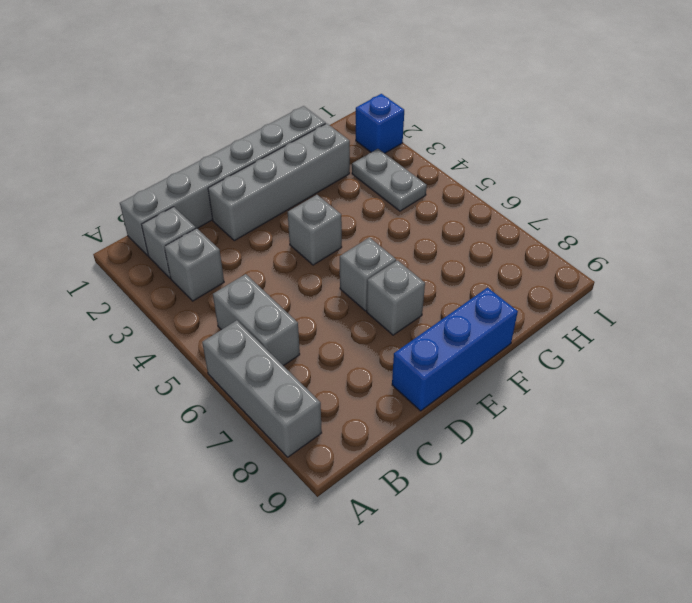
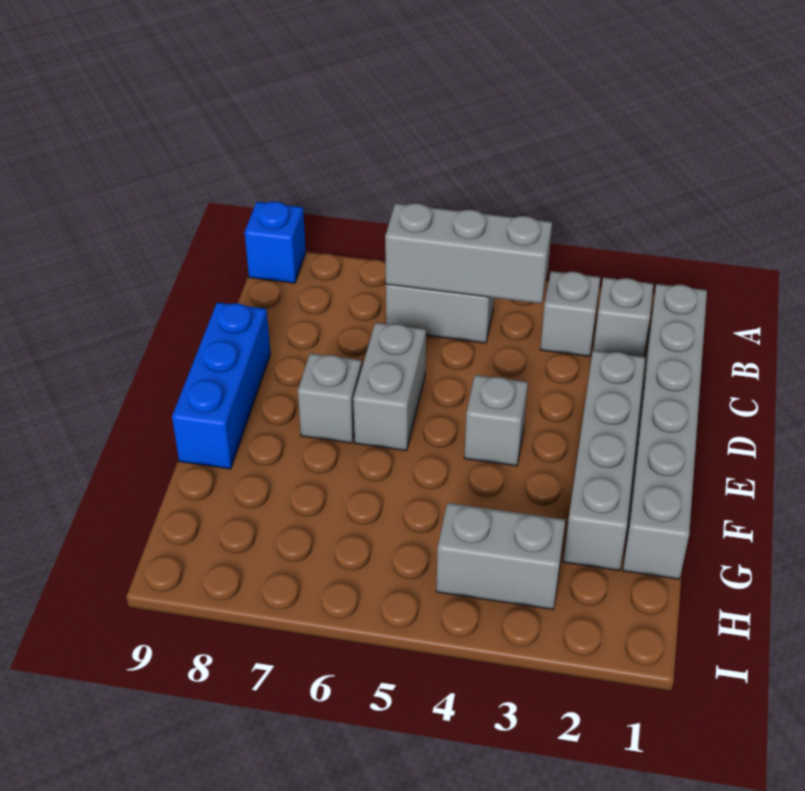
grey 1x3 brick [202,320,322,457] -> grey 1x3 brick moved to [385,203,552,304]
grey 1x1 brick [340,238,396,311] -> grey 1x2 brick [353,323,426,451]
grey 1x2 plate [352,149,427,211] -> grey 1x2 brick [436,503,565,609]
blue 1x1 brick [356,94,404,153] -> blue 1x1 brick moved to [245,201,306,283]

